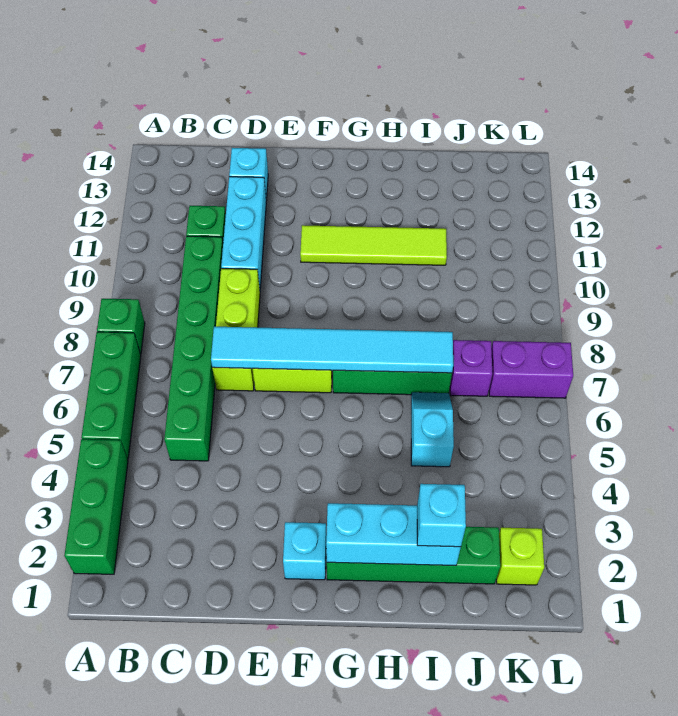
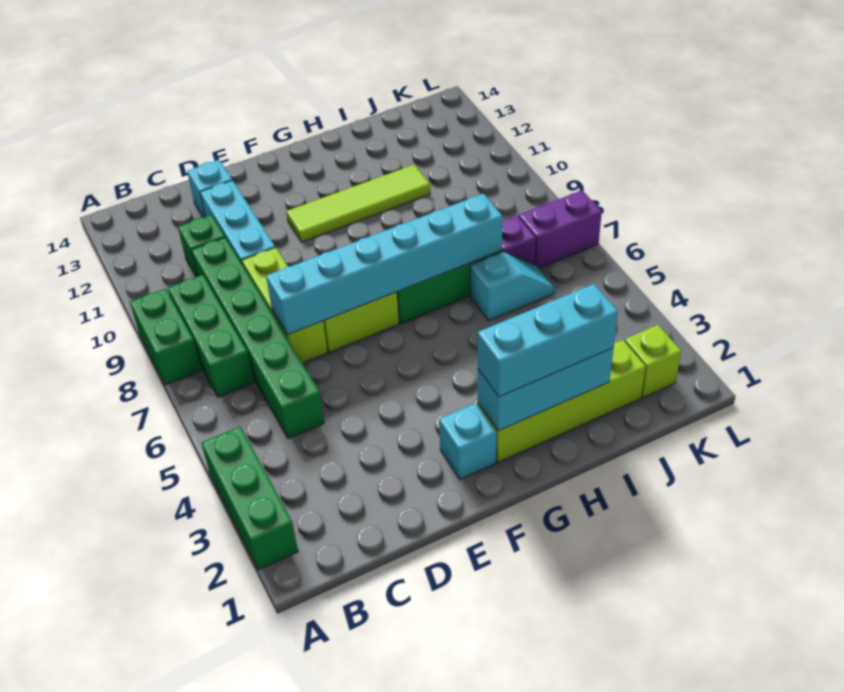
green 1x3 brick [82,332,141,459] -> green 1x3 brick moved to [168,275,254,397]
green 1x1 brick [97,299,145,354] -> green 1x2 brick [130,289,201,385]
cyan 1x6 tile [211,327,453,373] -> cyan 1x6 brick [266,194,503,335]
green 1x4 brick [327,527,500,584] -> lime 1x4 brick [478,340,646,462]
cyan 1x1 brick [417,484,466,547] -> cyan 1x3 brick [478,284,618,397]
cyan 1x2 slope [411,392,454,467] -> cyan 1x2 slope turned to [470,252,554,321]

